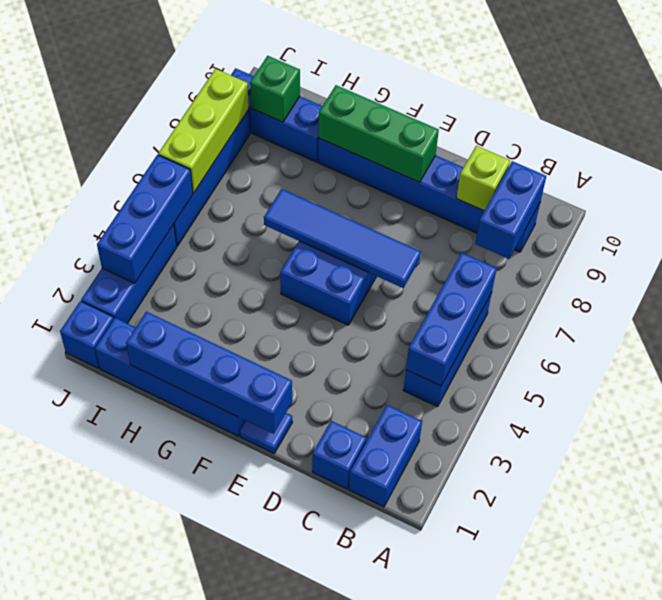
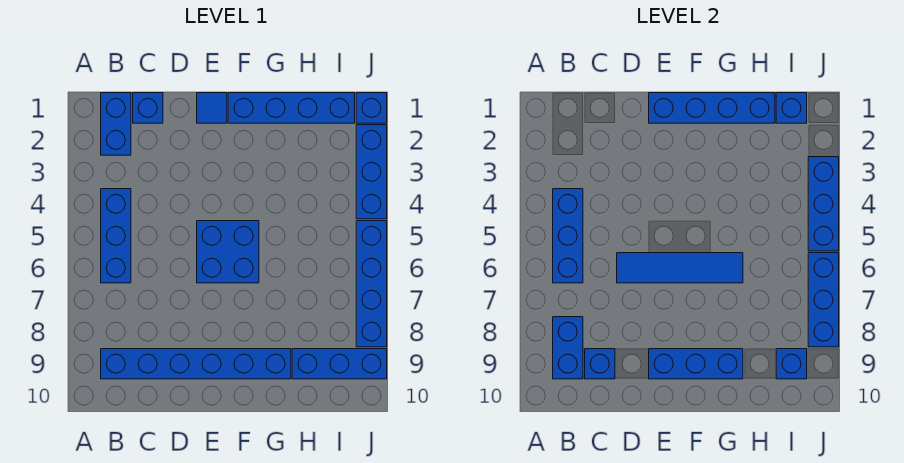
lime 1x1 brick [456,146,510,211] -> blue 1x1 brick [585,349,615,379]
green 1x3 brick [318,85,439,182] -> blue 1x3 brick [649,349,743,379]
none -> blue 1x1 brick [776,93,807,123]
green 1x1 brick [250,56,300,122] -> blue 1x1 brick [776,349,807,379]
lime 1x3 brick [158,69,249,193] -> blue 1x3 brick [808,253,839,347]

